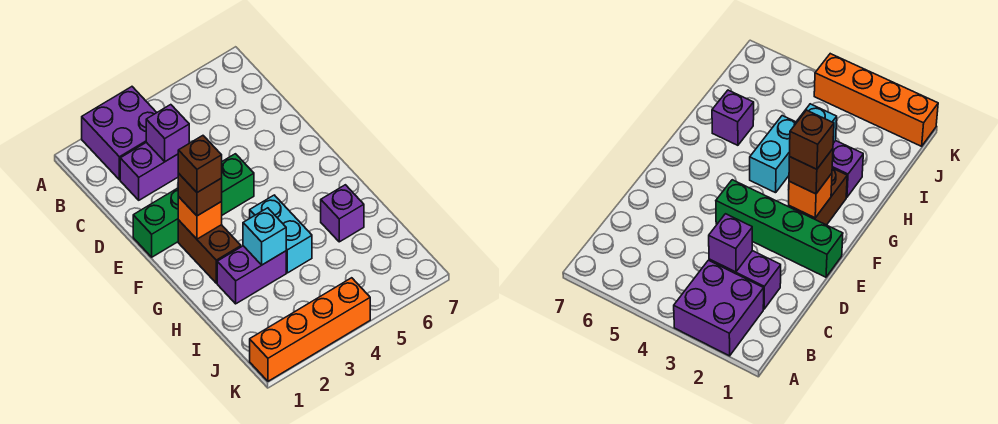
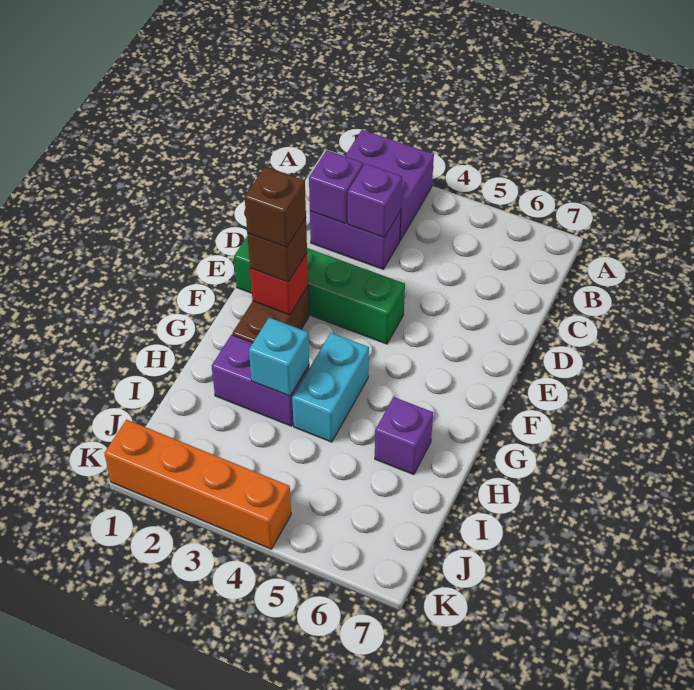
none -> purple 1x1 brick [309,150,363,224]
orange 1x1 brick [178,197,222,239] -> red 1x1 brick [250,253,308,315]

